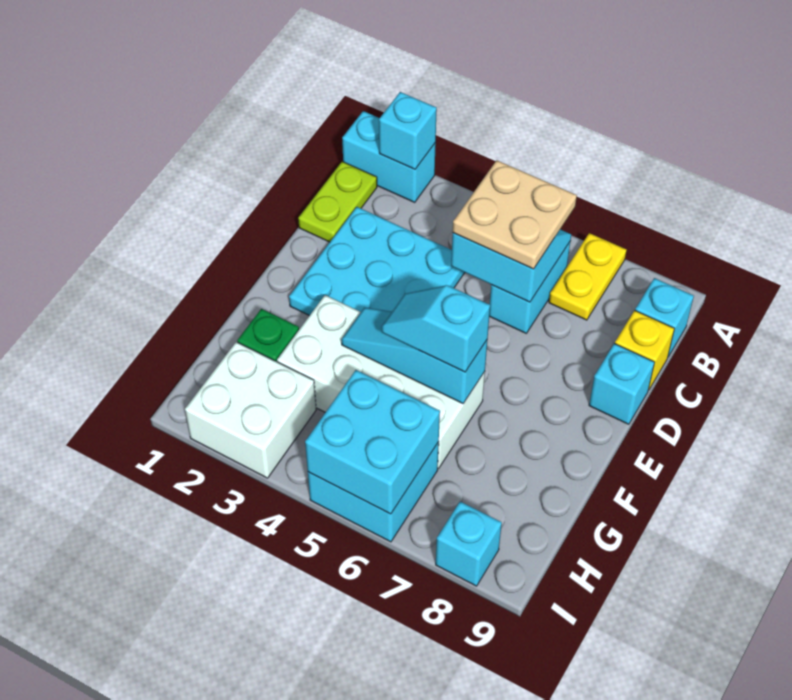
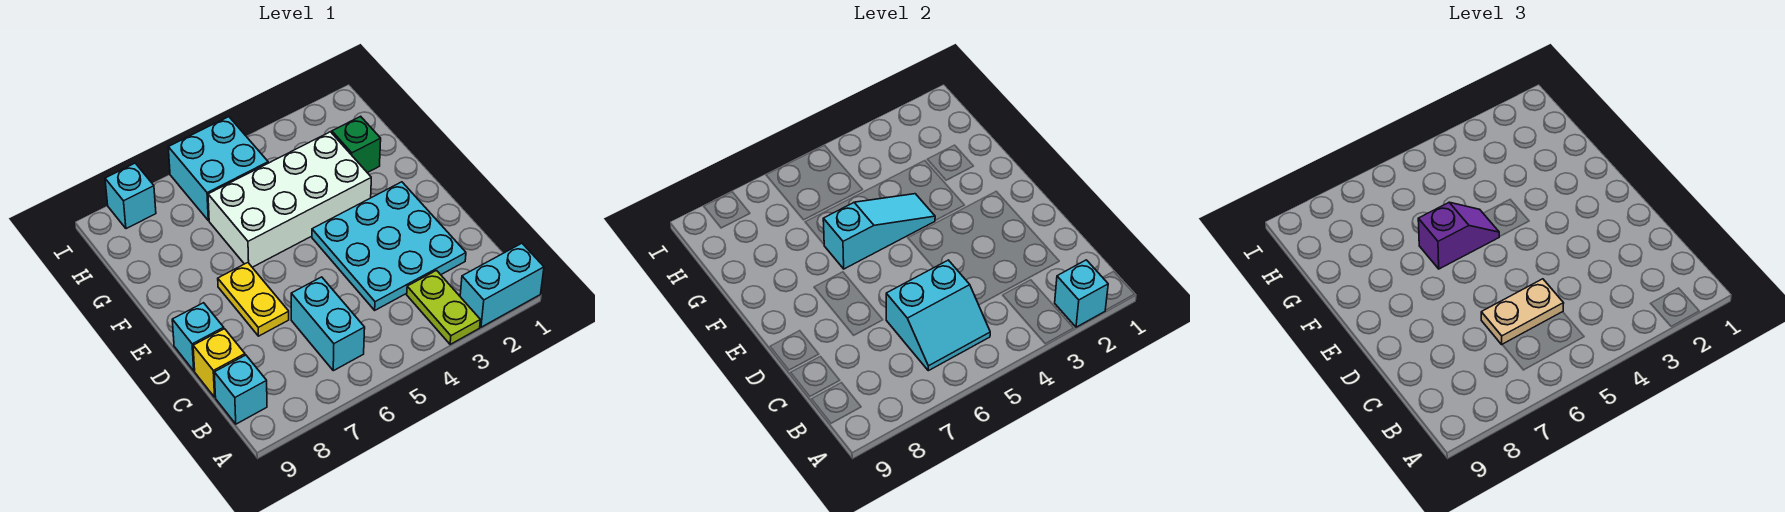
yellow 1x2 plate [549,233,627,320] -> yellow 1x2 plate moved to [218,263,289,336]
lime 1x2 plate [298,162,377,242] -> lime 1x2 plate moved to [407,271,480,344]
tan 2x2 plate [453,160,577,269] -> tan 1x2 plate [1481,279,1564,344]
cyan 1x2 slope [382,285,490,372] -> purple 1x2 slope [1418,202,1499,269]
white 2x2 brick [185,342,316,478] -> none
cyan 2x2 brick [305,370,440,514] -> none

